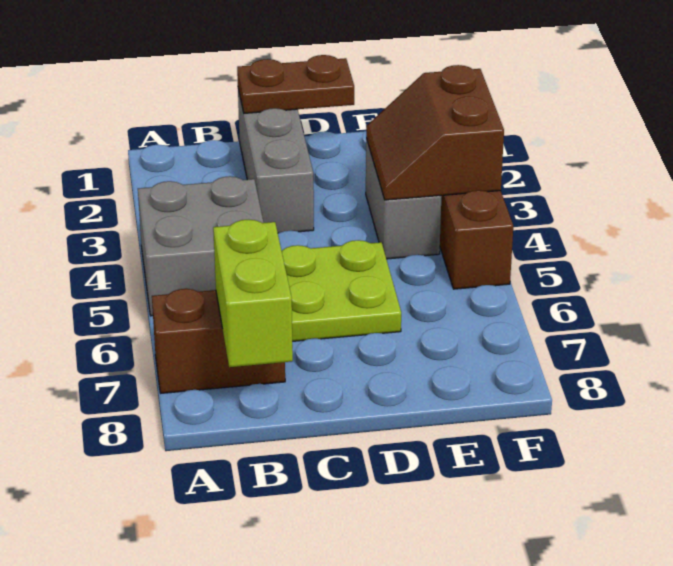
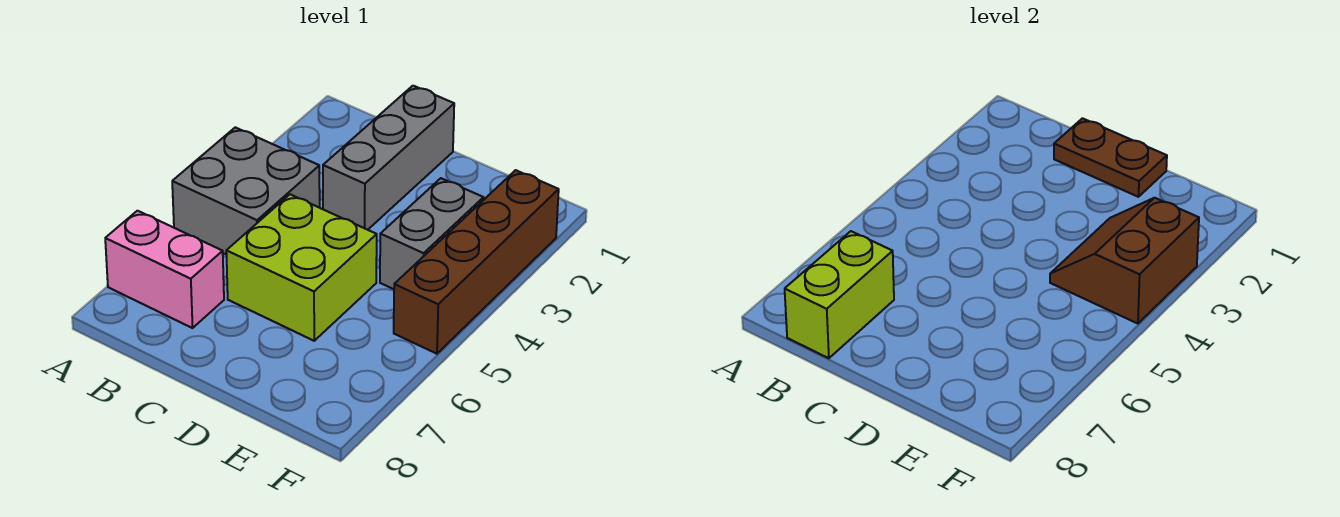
brown 1x2 brick [152,289,285,393] -> pink 1x2 brick [105,211,224,328]
lime 2x2 plate [282,240,401,341] -> lime 2x2 brick [226,194,377,341]

